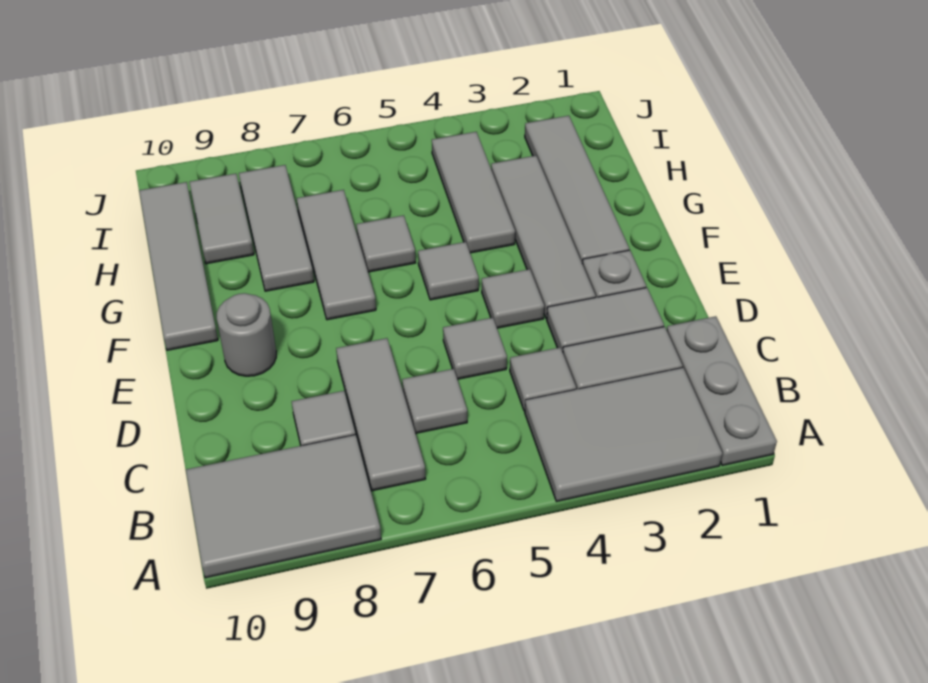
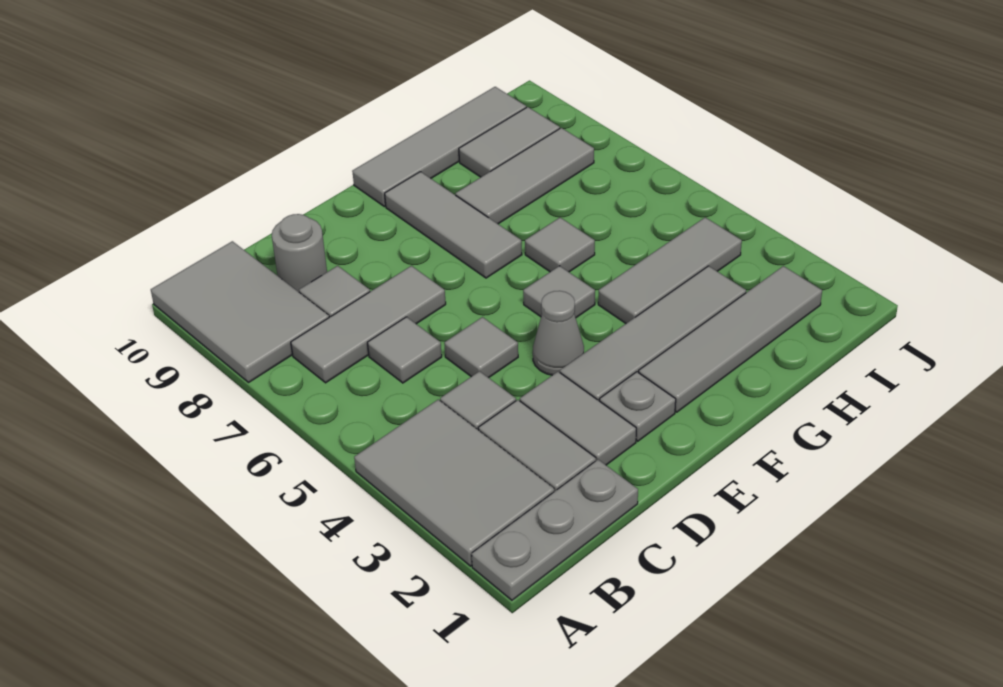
grey 1x1 tile [482,269,544,328] -> grey 1x1 cone [533,291,584,375]
grey 1x1 round brick [217,293,276,376] -> grey 1x1 round brick moved to [272,214,327,292]
grey 1x3 tile [297,190,376,320] -> grey 1x3 tile turned to [385,172,522,278]

